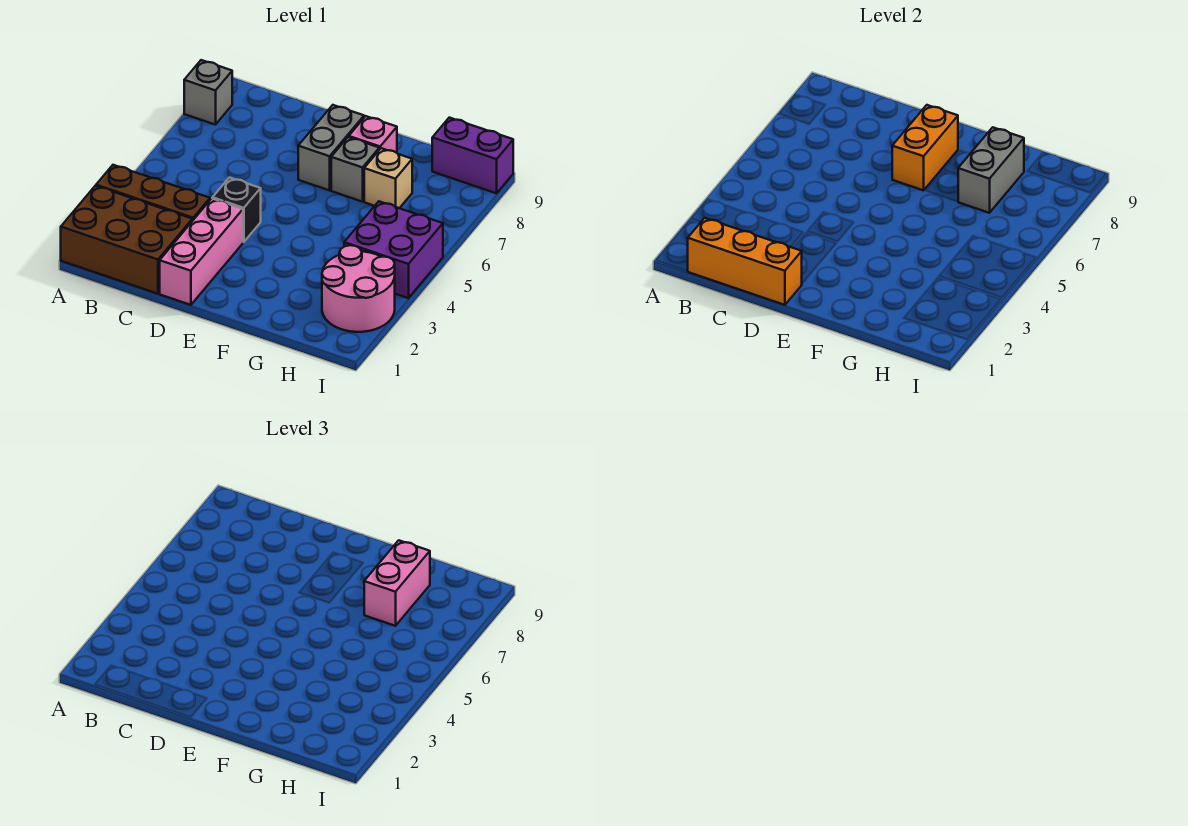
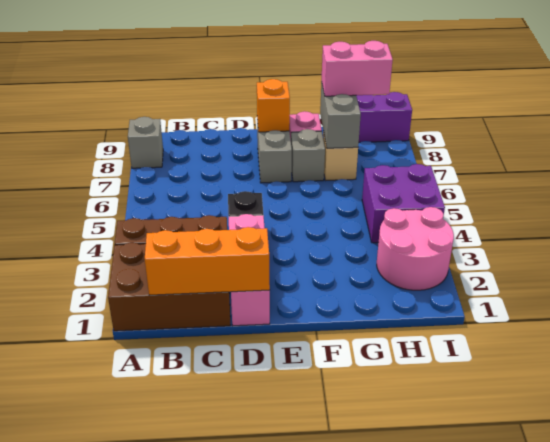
orange 1x2 brick [892,105,958,190] -> orange 1x1 brick [257,79,290,132]
pink 1x2 brick [364,540,430,626] -> pink 1x2 brick turned to [322,41,393,96]

